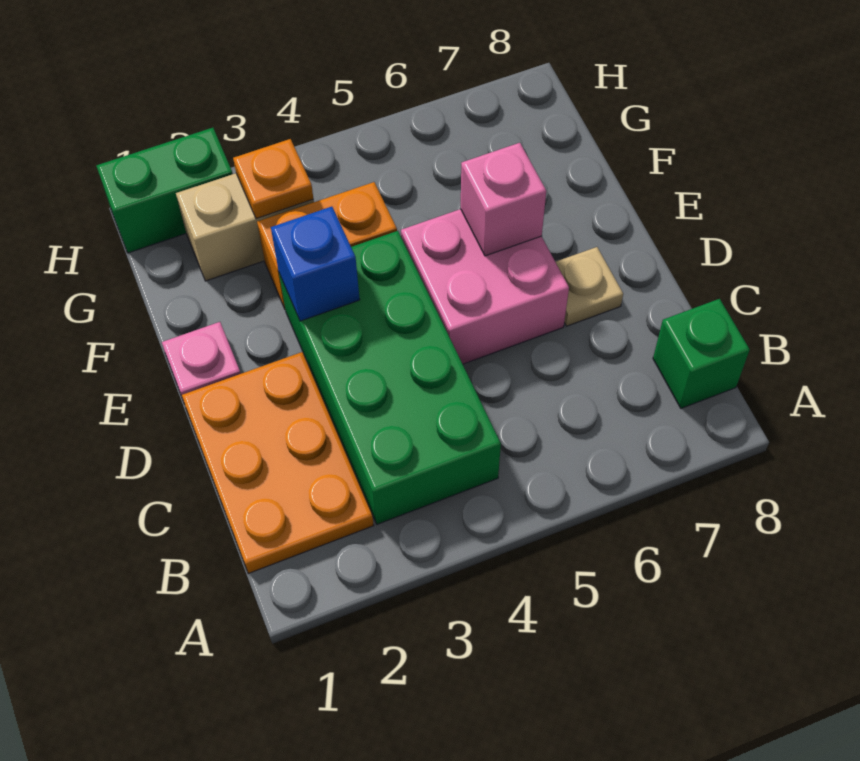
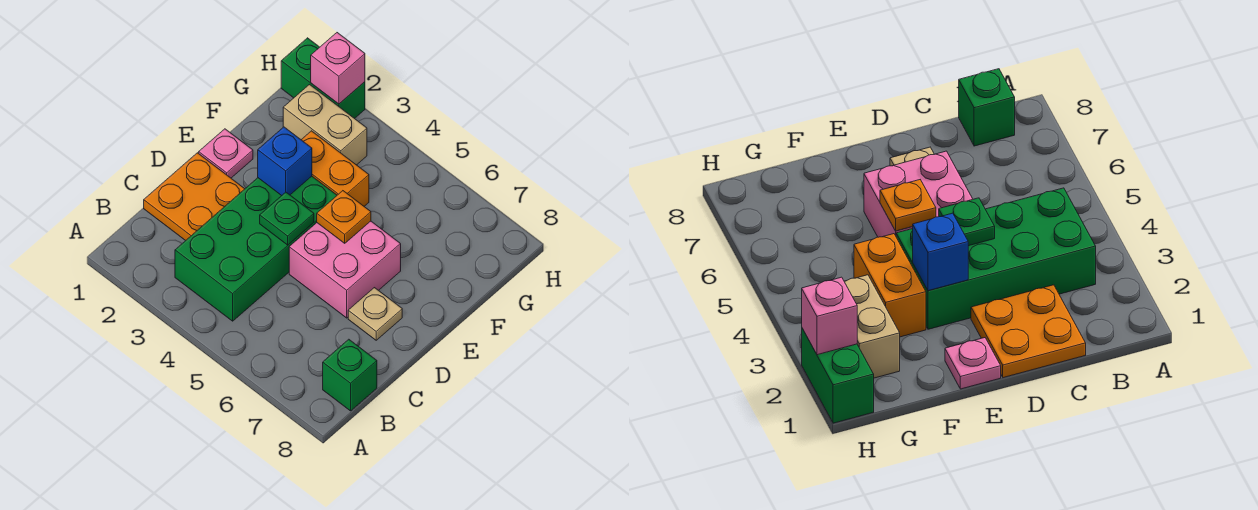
orange 2x3 plate [182,352,374,574] -> orange 2x2 plate [144,153,244,241]
none -> green 1x1 plate [260,192,314,245]
pink 1x1 brick [461,143,546,256] -> pink 1x1 brick moved to [311,33,365,104]
orange 1x1 plate [233,139,313,219] -> orange 1x1 plate moved to [317,191,371,243]

